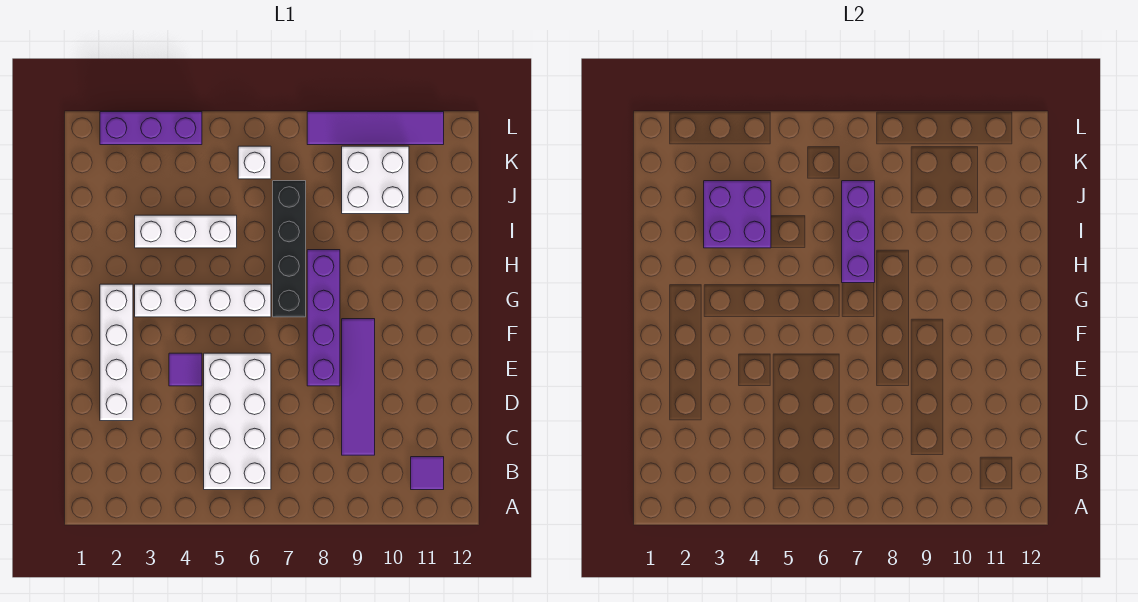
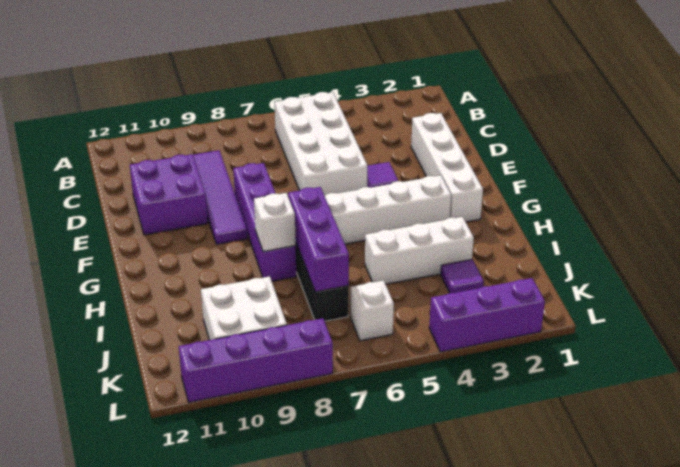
purple 1x1 tile [411,457,444,490] -> purple 1x1 tile moved to [441,259,484,293]
none -> white 1x1 brick [254,193,296,252]
purple 2x2 brick [704,181,771,248] -> purple 2x2 brick moved to [130,154,208,235]
purple 1x4 tile [307,112,444,145] -> purple 1x4 brick [179,318,333,402]

